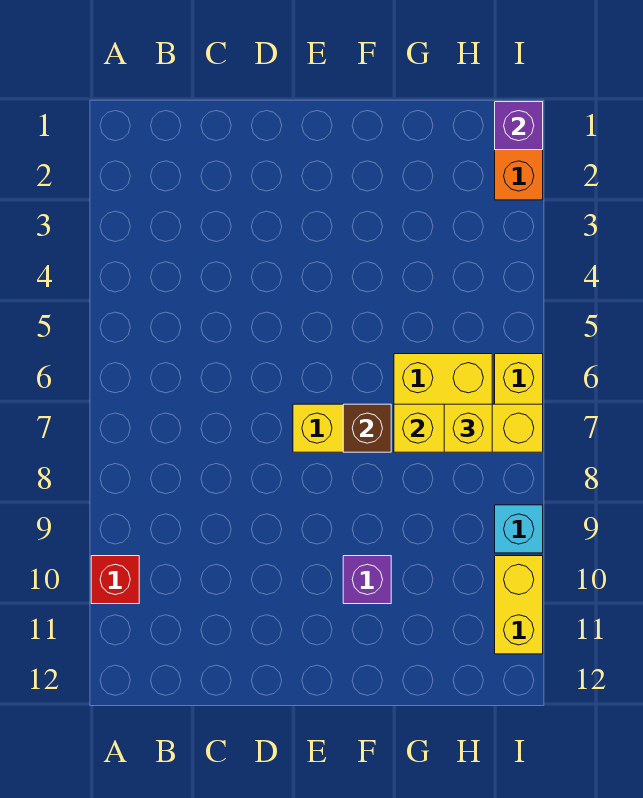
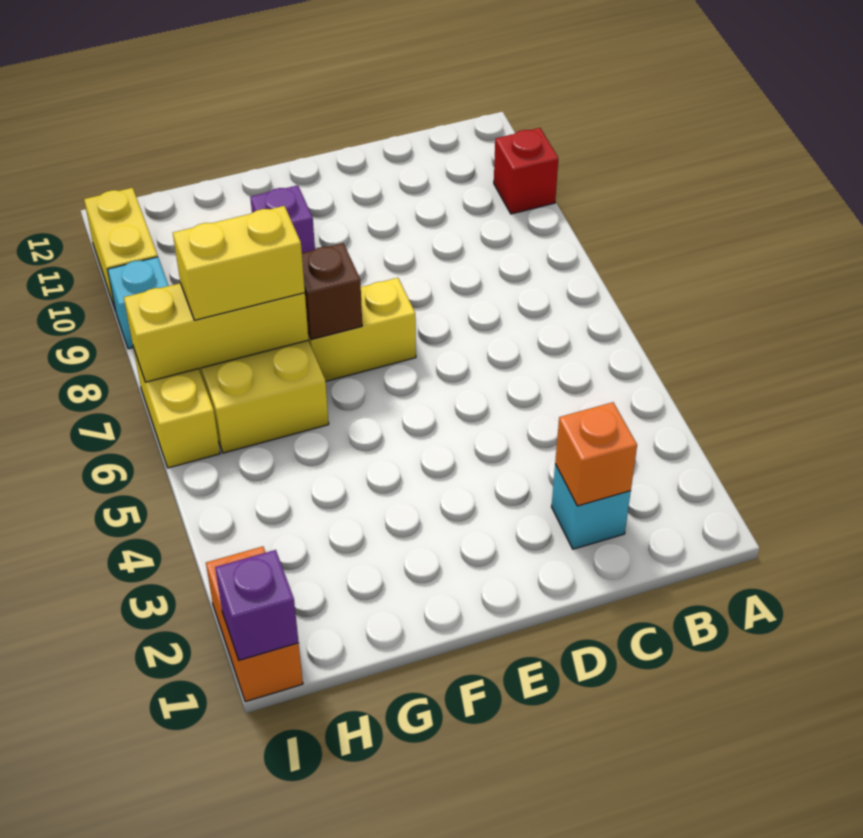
none -> cyan 1x1 brick [552,464,631,549]
none -> orange 1x1 brick [555,402,637,506]
yellow 1x1 brick [444,404,492,452] -> yellow 1x2 brick [173,206,305,320]

